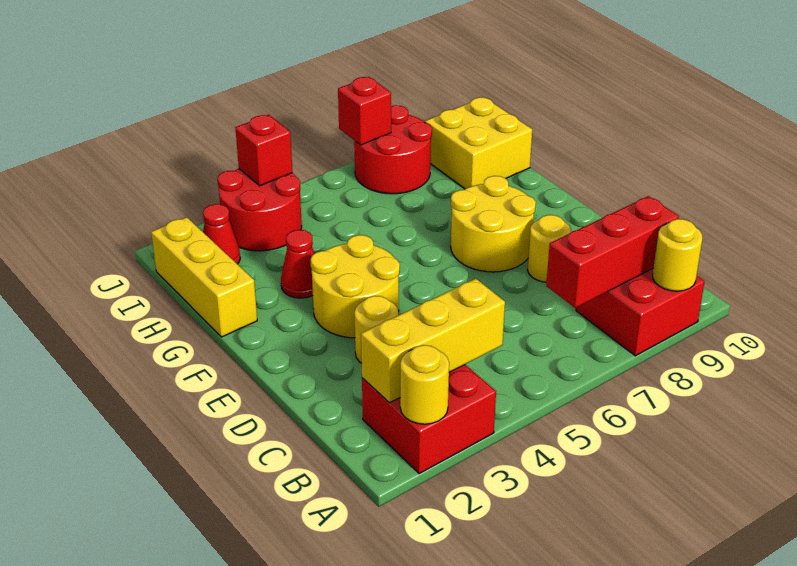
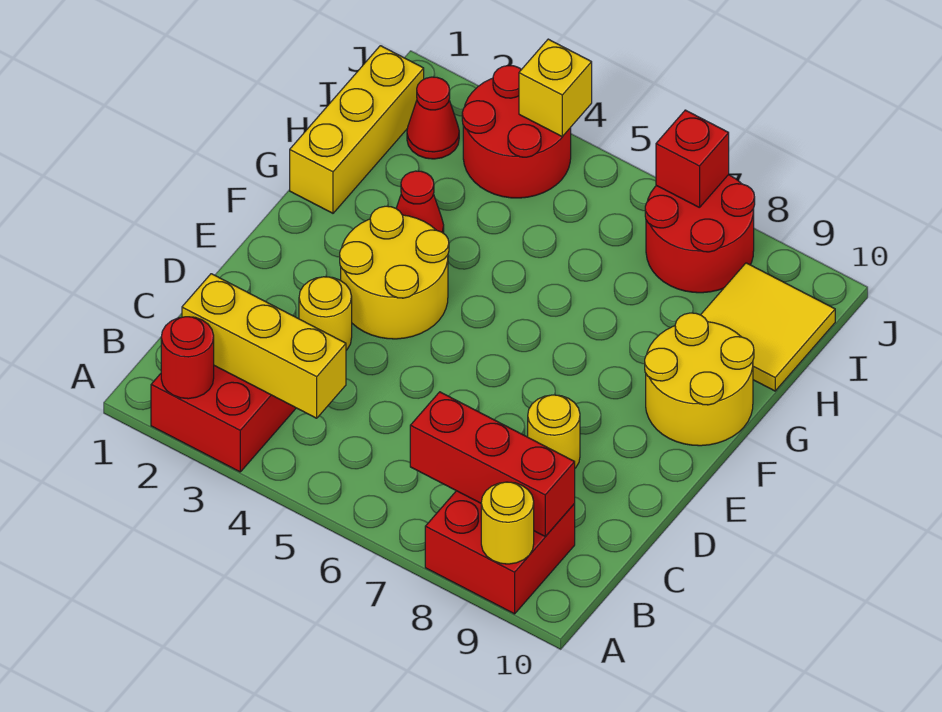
yellow 1x1 round brick [400,345,449,424] -> red 1x1 round brick [161,317,214,399]
yellow 2x2 round brick [451,176,536,272] -> yellow 2x2 round brick moved to [645,313,754,446]
yellow 2x2 brick [425,97,532,189] -> yellow 2x2 tile [701,263,835,391]
red 1x1 brick [235,115,292,186] -> yellow 1x1 brick [519,39,592,137]

